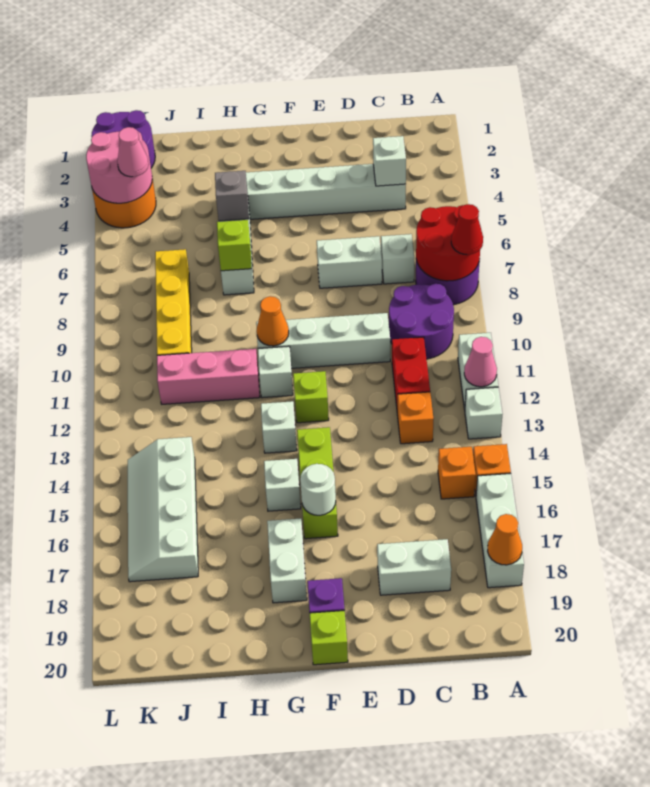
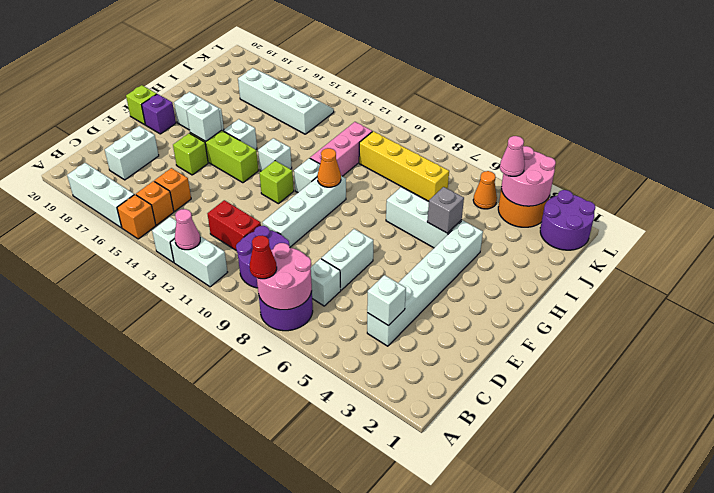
red 2x2 round brick [416,205,480,281] -> pink 2x2 round brick [257,243,312,310]
orange 1x1 cone [487,514,522,565] -> orange 1x1 cone moved to [473,171,497,209]
orange 1x1 brick [398,392,433,444] -> orange 1x1 brick moved to [154,168,191,211]
white 1x1 round brick [300,464,336,515] -> white 1x1 brick [187,99,222,141]
lime 1x1 brick [217,220,252,271] -> lime 1x1 brick moved to [173,133,208,175]

